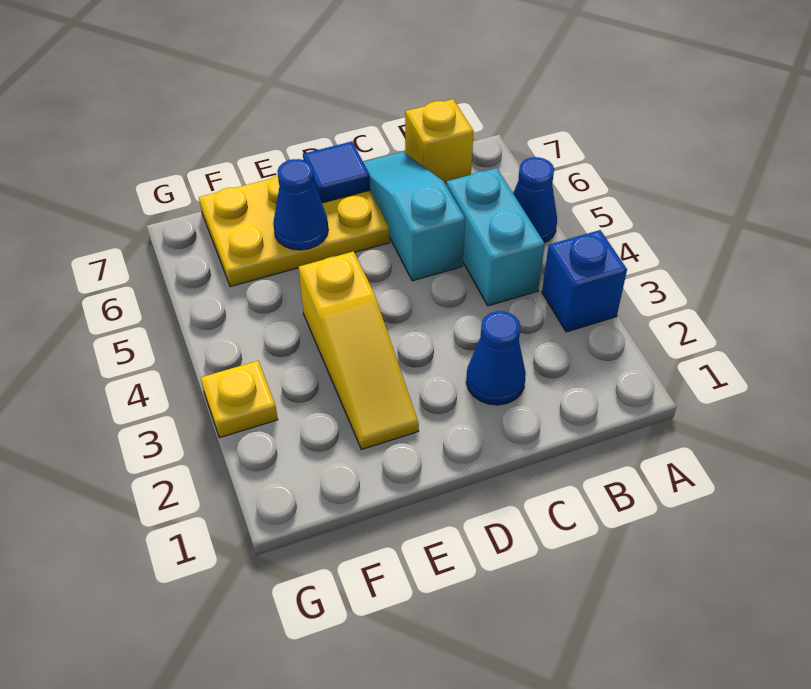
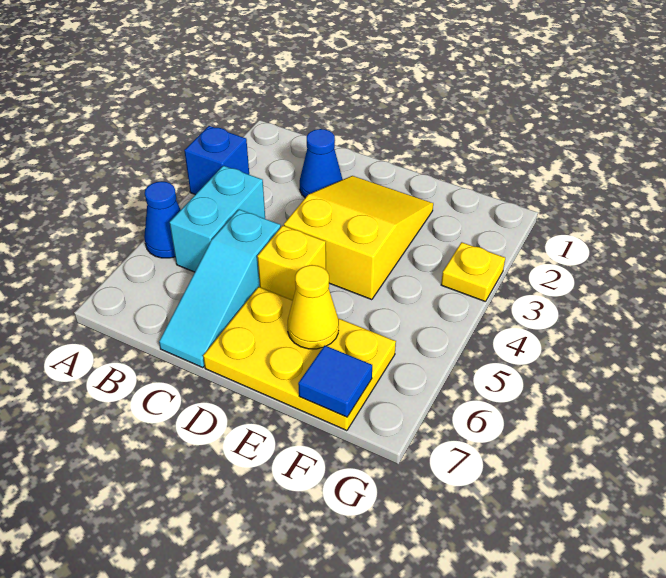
yellow 1x1 brick [405,99,474,185] -> yellow 1x1 brick moved to [257,226,326,300]
blue 1x1 tile [303,141,370,203] -> blue 1x1 tile moved to [298,346,372,417]
yellow 1x3 slope [299,251,419,449] -> yellow 2x3 slope [284,176,433,300]
blue 1x1 cone [273,159,328,250] -> yellow 1x1 cone [287,265,339,349]

